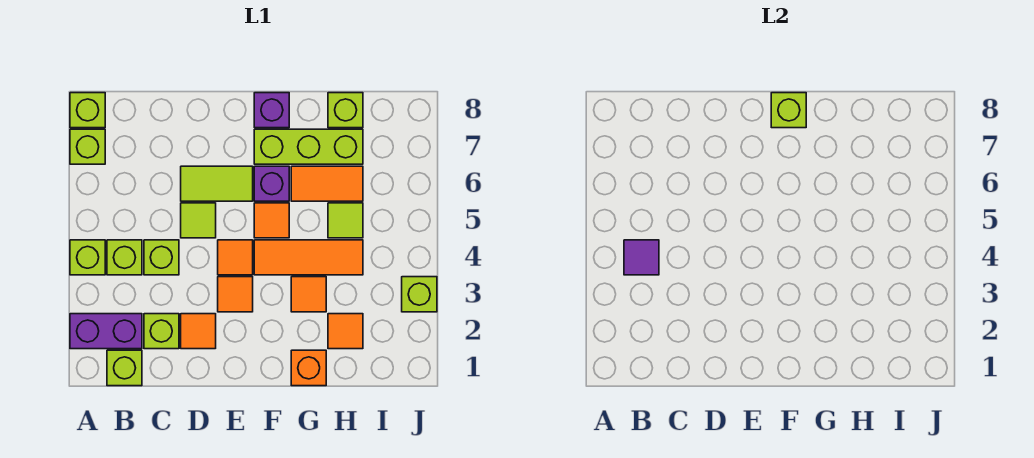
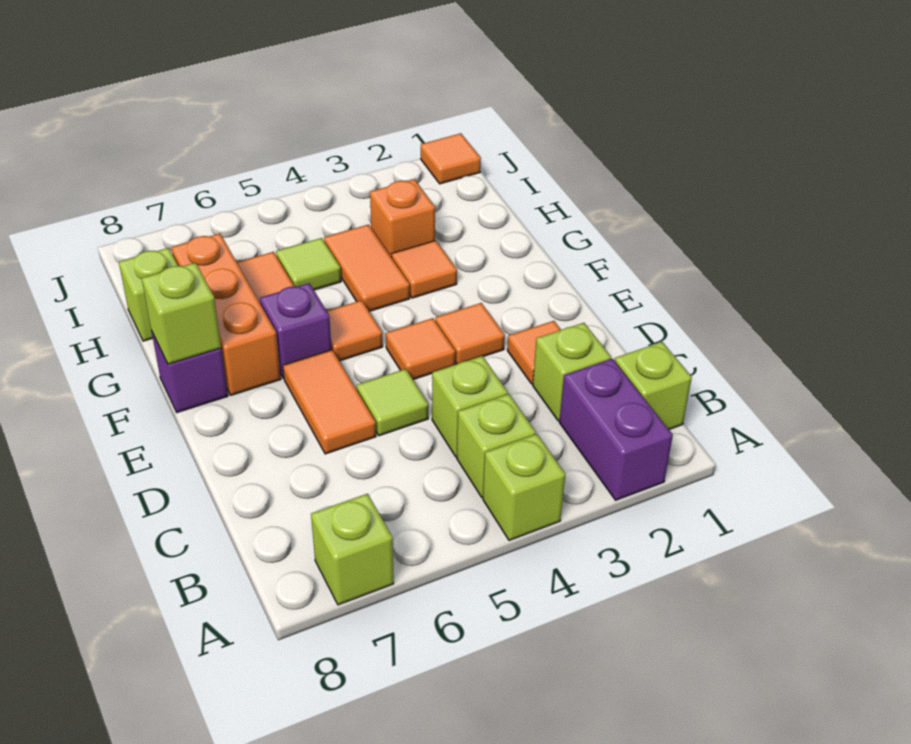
lime 1x1 brick [70,93,105,128] -> none
purple 1x1 tile [624,240,659,275] -> none
lime 1x2 tile [181,166,253,201] -> orange 1x2 tile [283,350,376,454]
orange 1x3 tile [254,240,363,275] -> orange 1x2 tile [324,224,410,311]
lime 1x3 brick [254,129,363,164] -> orange 1x3 brick [171,234,281,395]
orange 1x1 brick [291,350,326,386] -> orange 1x1 brick moved to [370,179,435,257]
orange 1x1 tile [328,314,363,349] -> orange 1x1 tile moved to [421,133,481,184]
lime 1x1 brick [402,277,437,312] -> none

